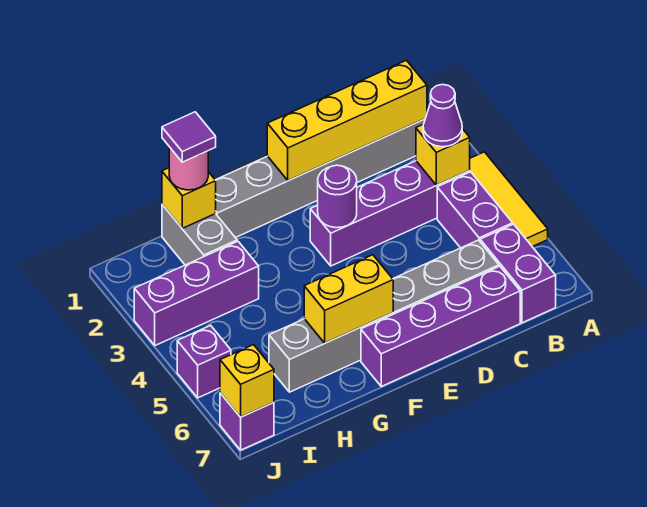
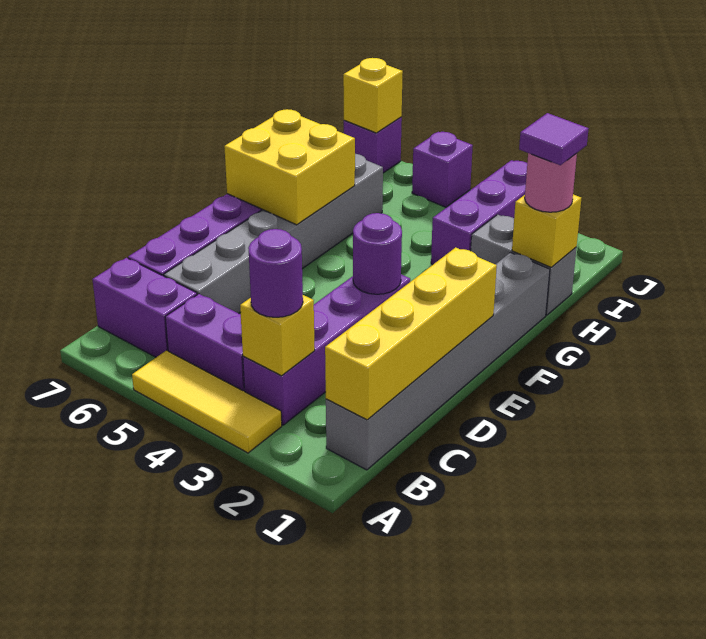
purple 1x1 cone [423,84,462,147] -> purple 1x1 round brick [248,229,303,317]
yellow 1x2 brick [304,255,393,343] -> yellow 2x2 brick [224,109,355,225]

